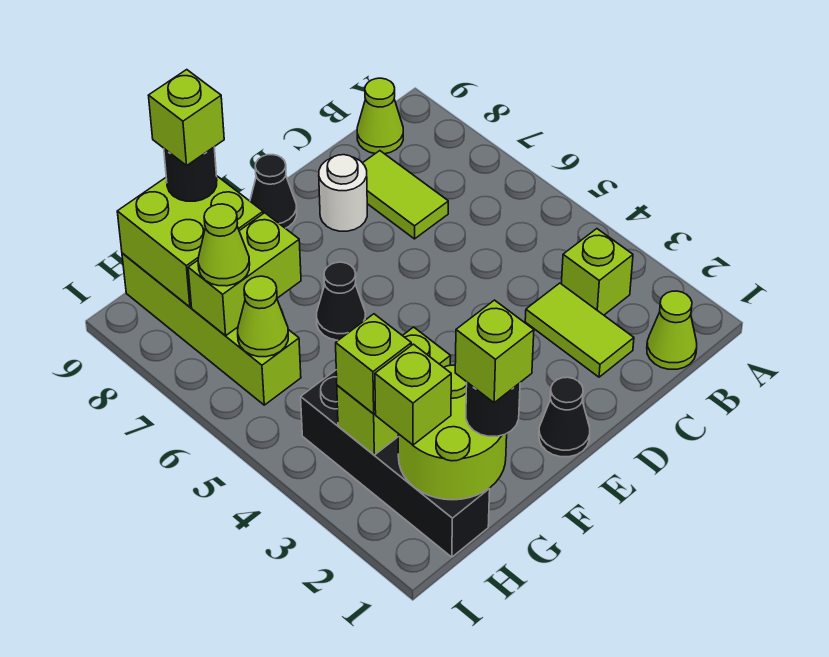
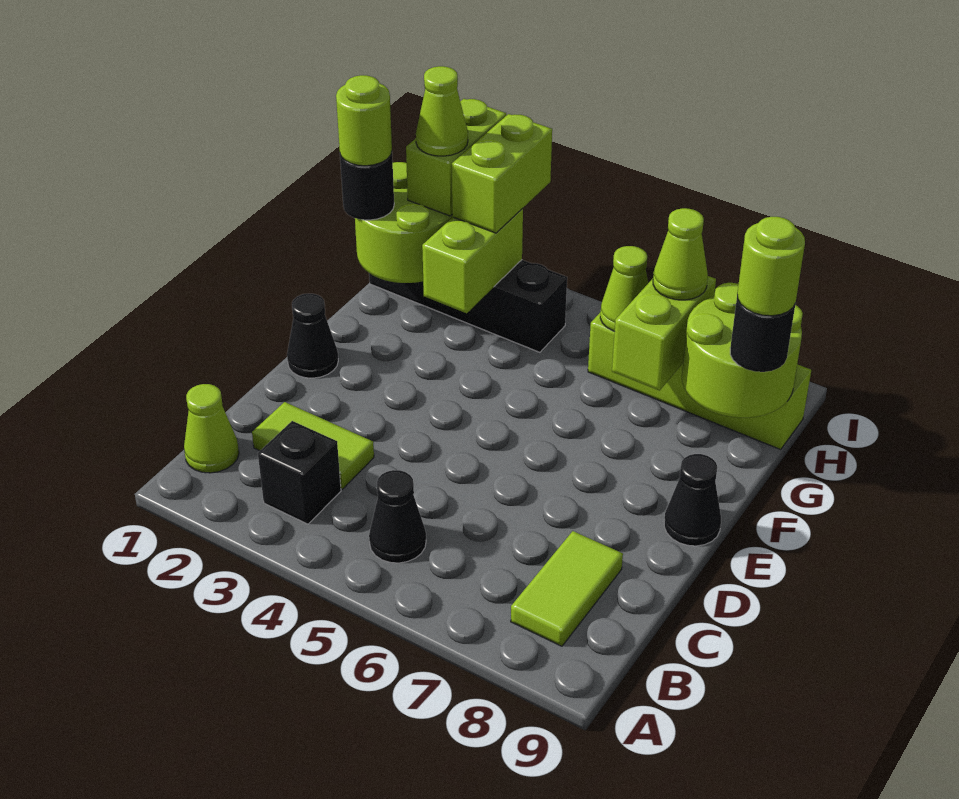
lime 1x1 brick [561,229,633,315] -> black 1x1 brick [258,421,341,524]
lime 1x1 cone [357,78,403,154] -> lime 1x1 cone moved to [416,66,468,156]
lime 1x2 tile [363,151,448,239] -> lime 1x2 tile turned to [511,531,623,646]
white 1x1 round brick [319,155,367,231] -> none
black 1x1 cone [317,262,365,340] -> black 1x1 cone moved to [369,470,426,563]
lime 1x1 brick [455,300,534,403] -> lime 1x1 round brick [336,75,392,166]
lime 2x2 brick [117,176,263,307] -> lime 2x2 round brick [682,283,803,418]
lime 1x1 brick [148,70,224,165] -> lime 1x1 round brick [737,217,805,316]
lime 1x1 brick [375,344,451,445] -> lime 1x2 brick [406,99,506,216]
lime 1x1 brick [336,314,411,414] -> lime 1x2 brick [452,114,552,233]

